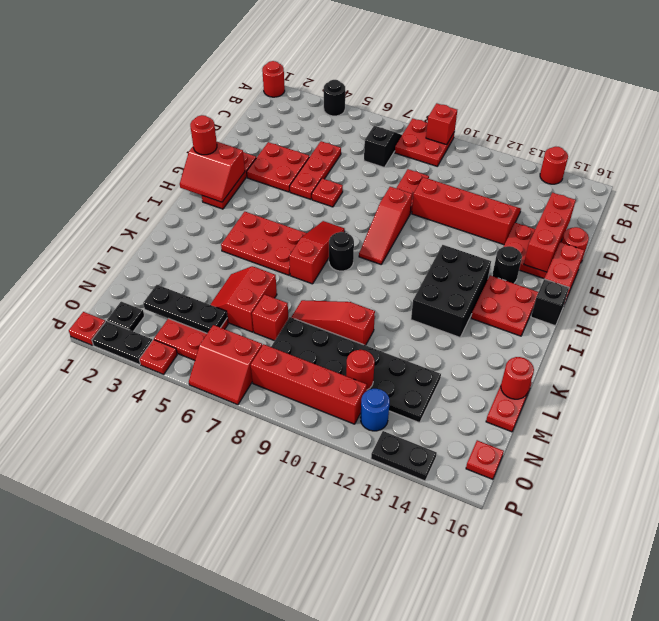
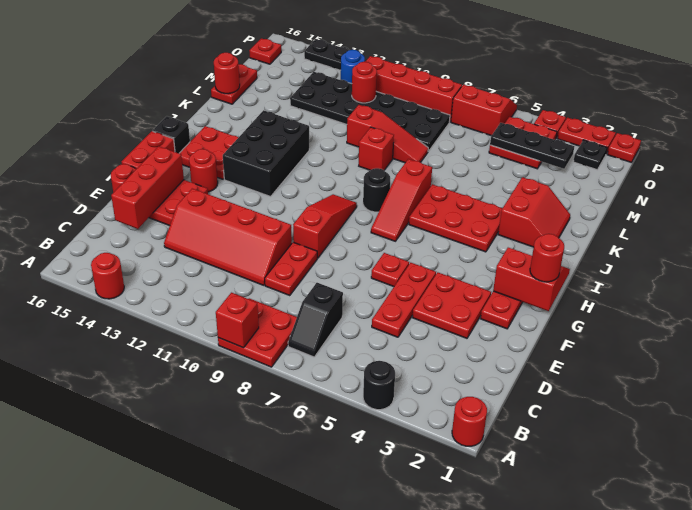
black 1x1 round brick [492,246,522,283] -> red 1x1 round brick [189,149,218,192]
red 2x2 slope [210,266,277,332] -> red 2x2 slope moved to [498,177,570,247]
red 1x1 brick [252,294,288,341] -> red 1x1 brick moved to [359,127,394,170]
black 1x2 plate [92,321,152,365] -> red 1x2 plate [557,118,616,154]

